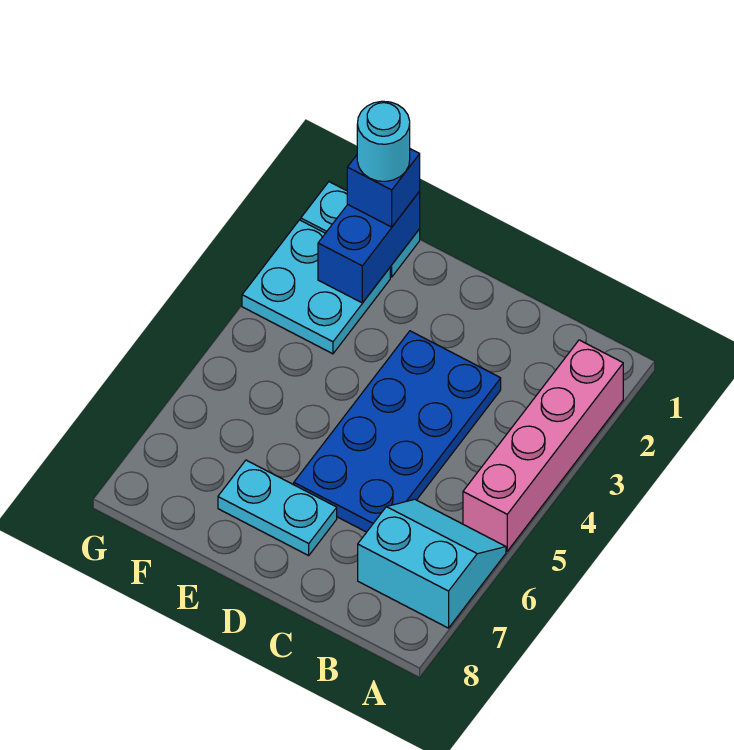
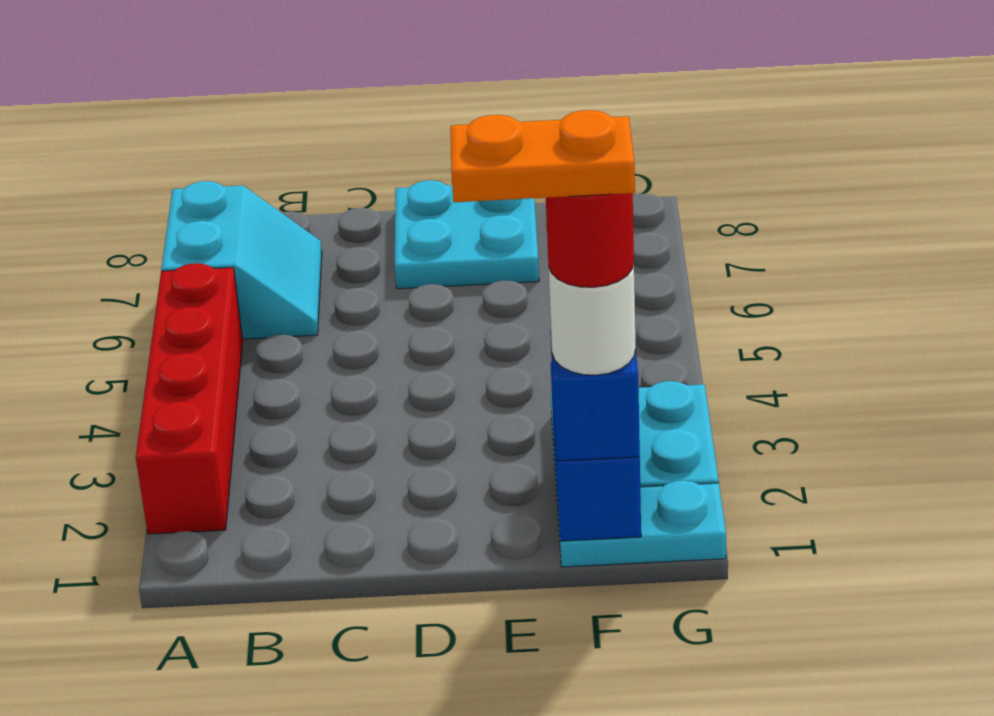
pink 1x4 brick [463,340,623,551] -> red 1x4 brick [136,263,243,534]
cyan 2x2 slope [358,499,506,628] -> cyan 2x2 slope turned to [161,181,322,339]
blue 2x4 plate [294,331,501,532] -> none
cyan 1x2 plate [218,460,337,555] -> cyan 2x2 plate [395,180,539,289]
none -> orange 1x2 plate [451,110,635,202]
cyan 1x1 round brick [357,101,410,181] -> white 1x1 round brick [549,264,636,375]
none -> red 1x1 round brick [546,193,634,287]

